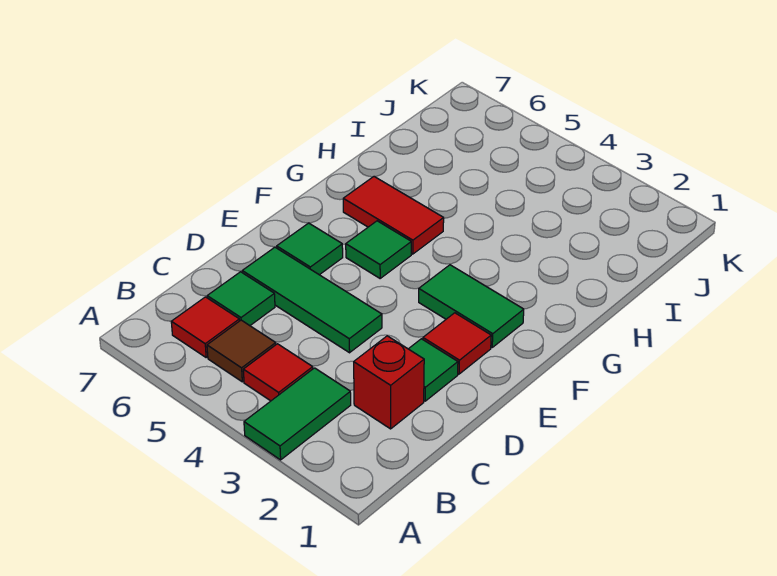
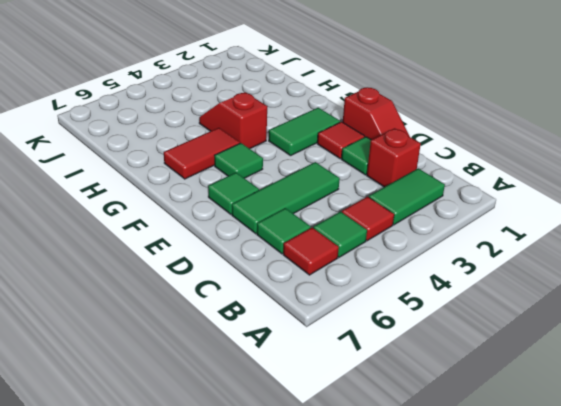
green 1x2 tile [244,368,351,460] -> green 1x2 tile turned to [369,168,445,225]
brown 1x1 tile [207,320,276,382] -> green 1x1 tile [313,212,367,257]
none -> red 1x2 slope [343,87,410,140]
none -> red 1x2 slope [199,92,267,149]

